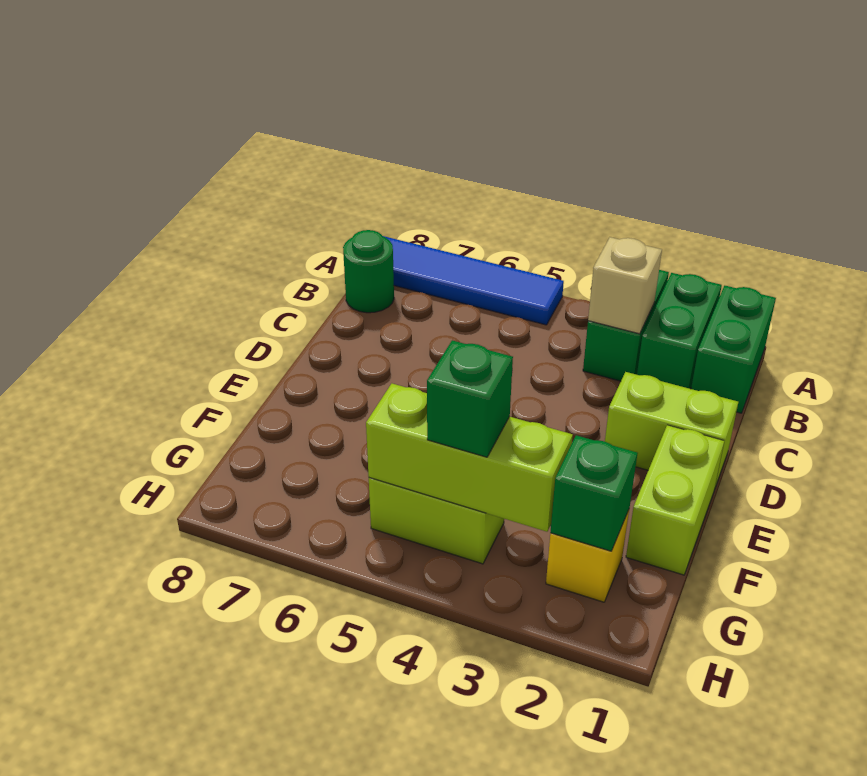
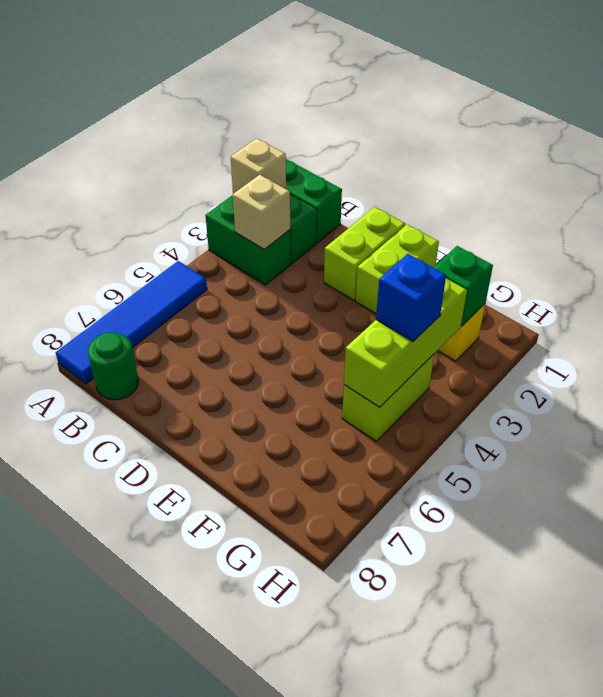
none -> tan 1x1 brick [231,138,286,194]
lime 1x2 brick [626,425,724,575] -> lime 1x2 brick turned to [356,224,439,314]
green 1x1 brick [427,340,513,457] -> blue 1x1 brick [376,254,446,341]

